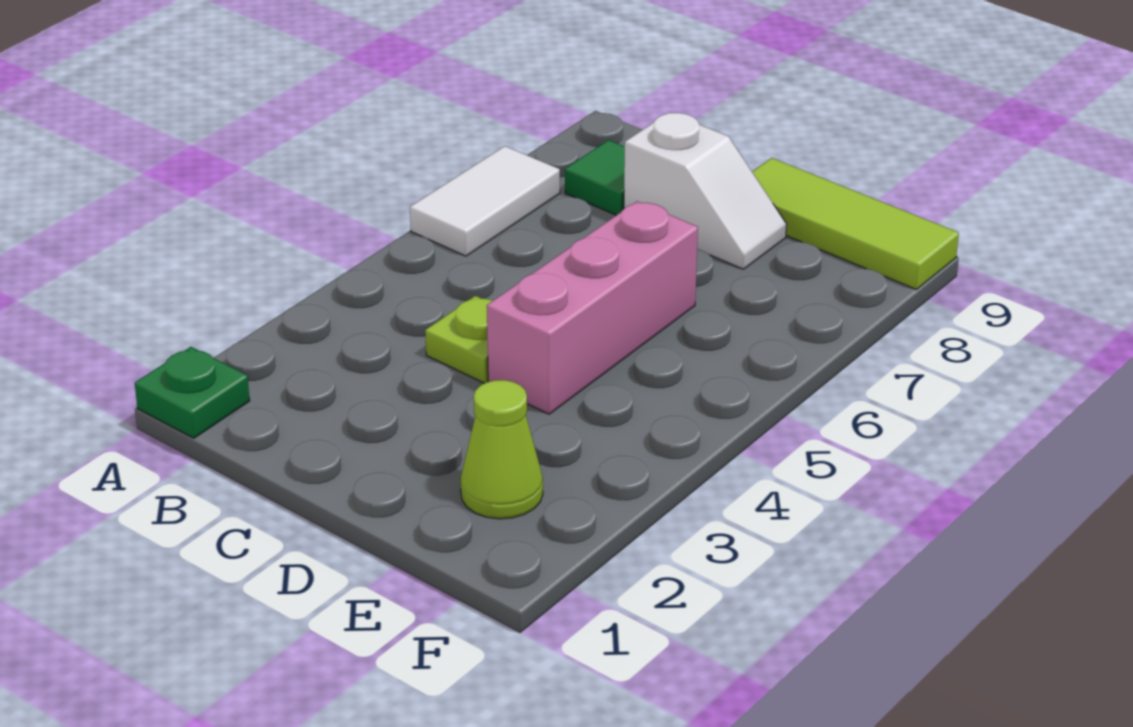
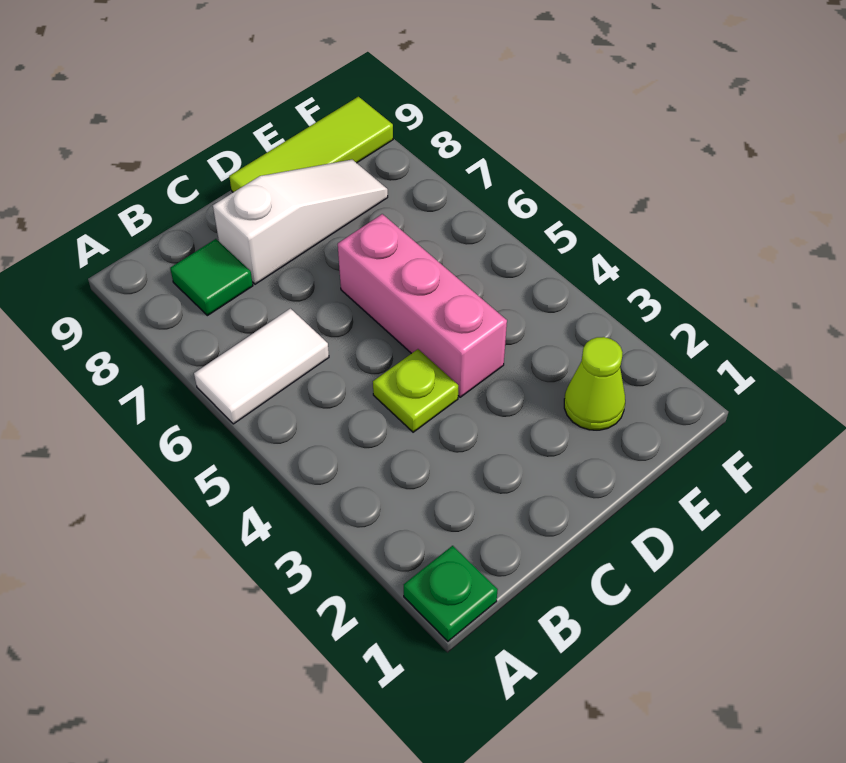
white 1x2 tile [410,146,560,256] -> white 1x2 tile turned to [194,308,329,424]
white 1x2 slope [624,113,787,269] -> white 1x3 slope [213,160,388,284]

